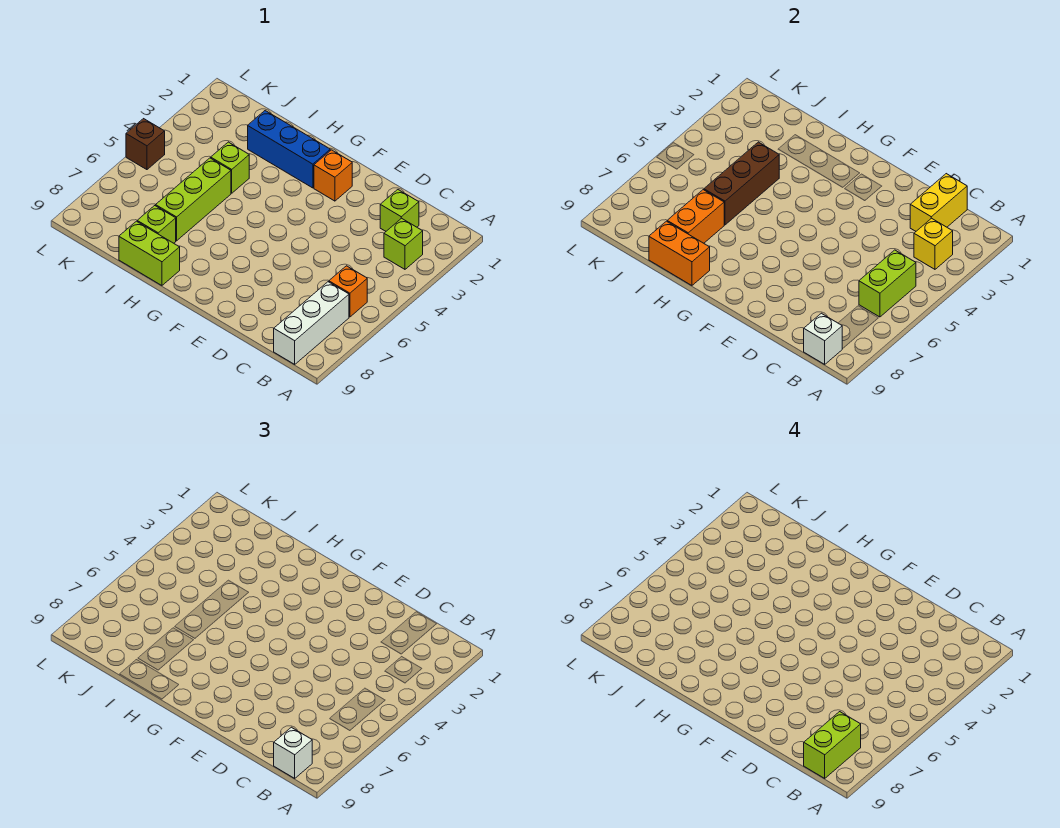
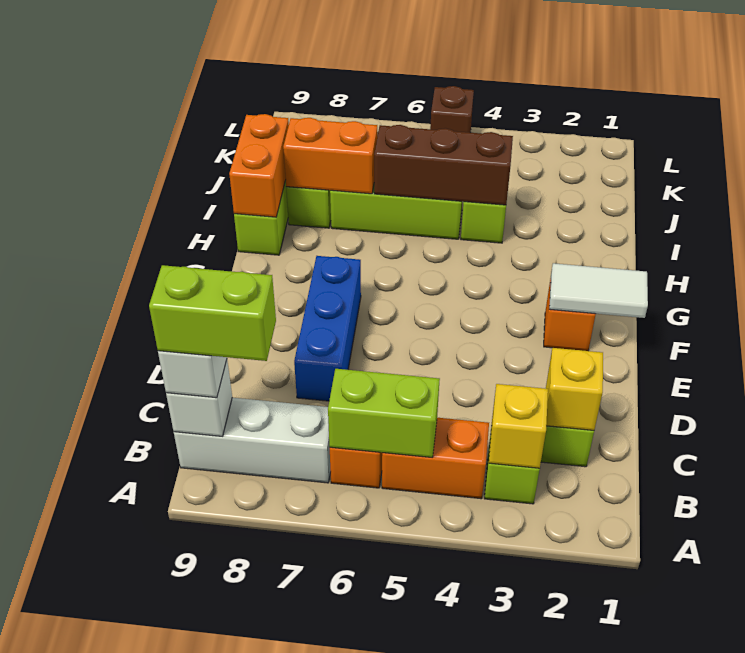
none -> orange 1x2 brick [382,418,489,499]
yellow 1x2 brick [910,174,967,231] -> yellow 1x1 brick [546,348,603,430]
none -> white 1x2 tile [549,263,648,318]
blue 1x3 brick [248,111,330,188] -> blue 1x3 brick moved to [294,256,361,401]

